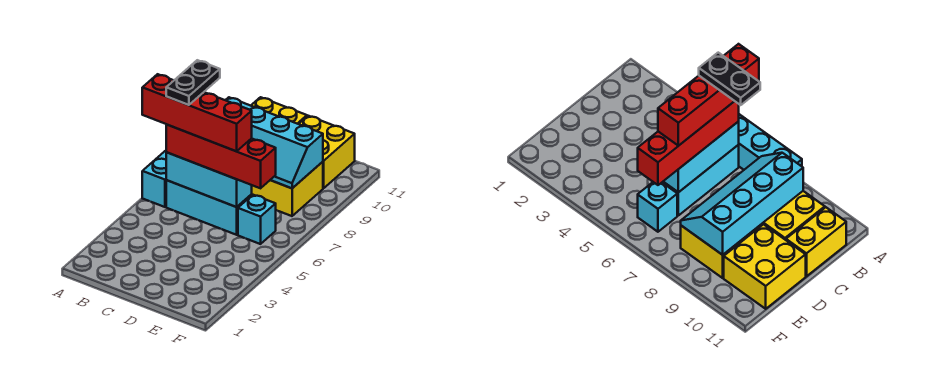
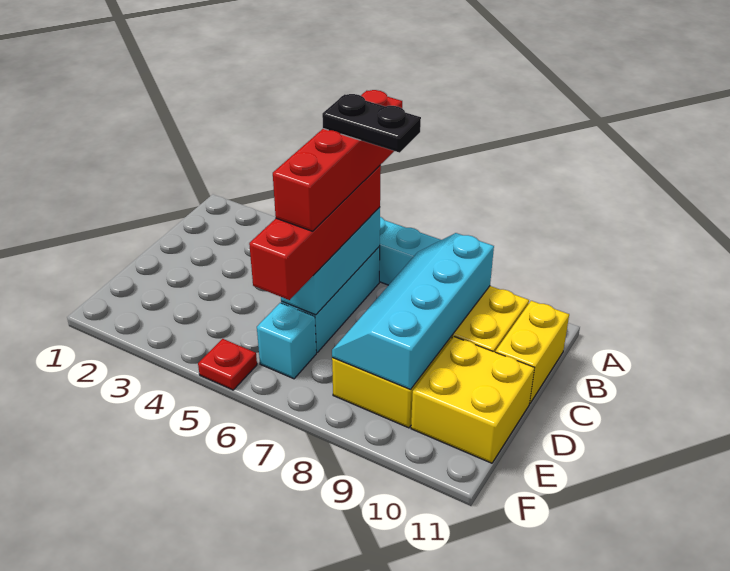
none -> red 1x1 plate [198,339,257,390]

